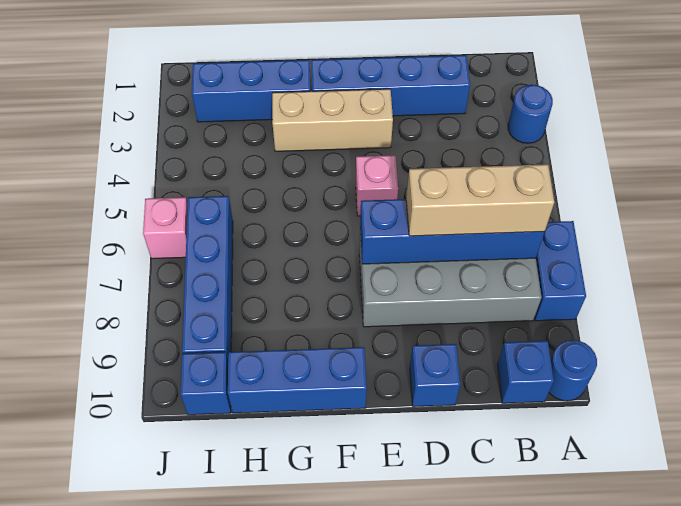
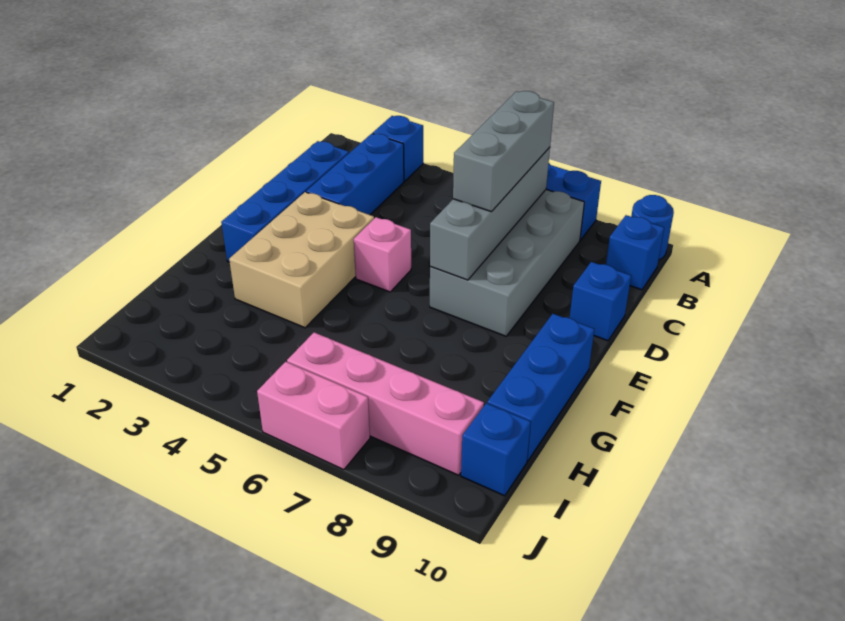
blue 1x1 round brick [508,85,553,143] -> blue 1x1 brick [373,116,423,181]
blue 1x4 brick [360,199,544,264] -> grey 1x4 brick [430,147,550,280]
tan 1x3 brick [406,164,554,236] -> grey 1x3 brick [453,91,554,212]
tan 1x3 brick [272,89,393,151] -> tan 2x3 brick [229,192,374,328]
blue 1x3 brick [192,60,311,122] -> blue 1x3 brick moved to [306,134,404,215]
blue 1x4 brick [182,196,233,358] -> pink 1x4 brick [287,332,484,475]
pink 1x1 brick [143,197,188,259] -> pink 1x2 brick [257,362,370,470]

